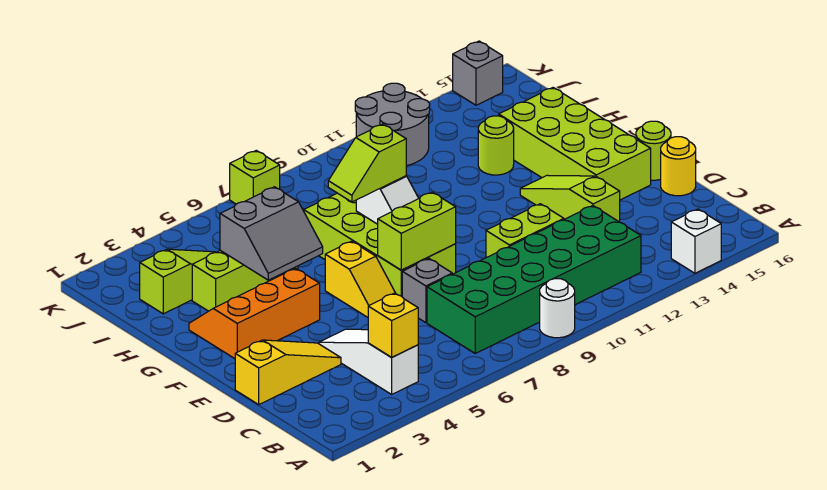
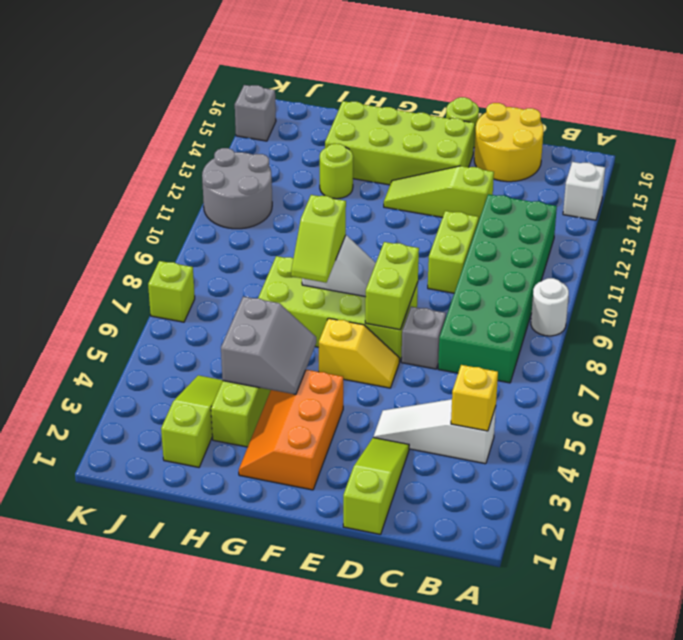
yellow 1x3 slope [235,340,341,404] -> lime 1x3 slope [343,438,409,535]
yellow 1x1 round brick [661,137,696,196] -> yellow 2x2 round brick [474,103,544,182]

